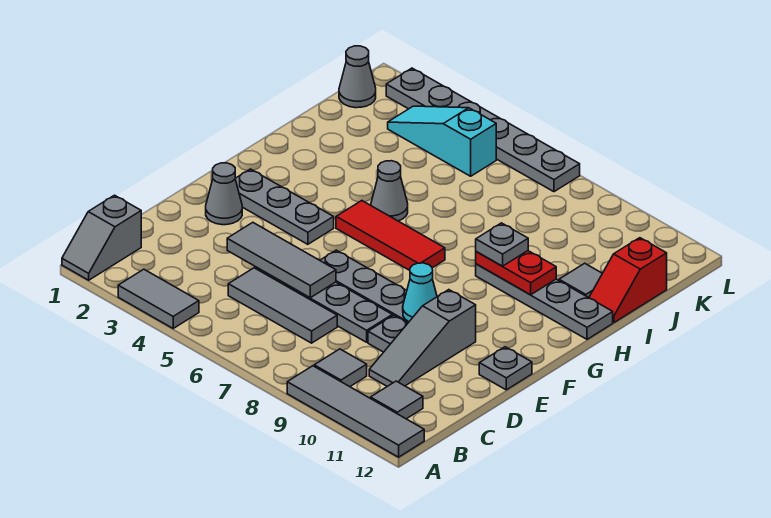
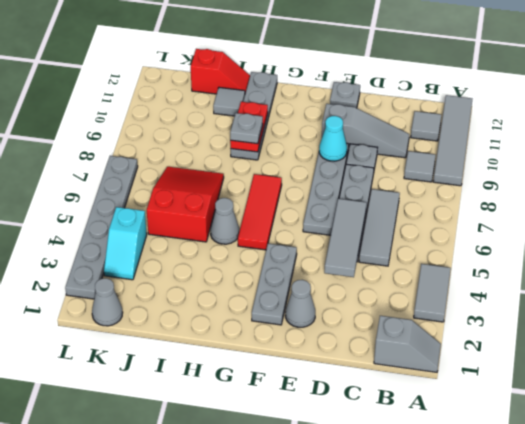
none -> red 2x3 slope [147,167,224,242]
cyan 1x3 slope [388,106,496,176] -> cyan 1x2 slope [104,207,147,280]

